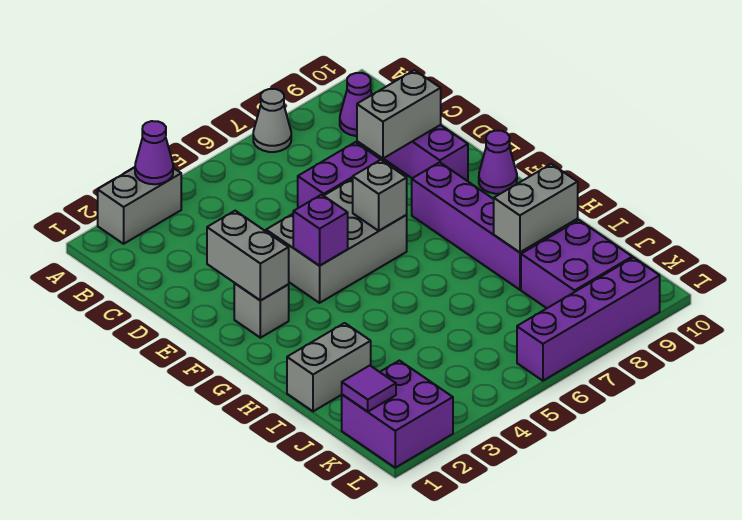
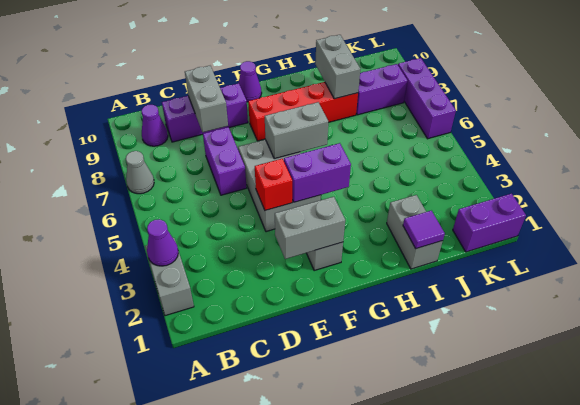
none -> red 1x1 brick [255,159,292,210]
purple 1x1 brick [293,195,348,266] -> purple 1x2 brick [284,143,351,202]
grey 1x1 brick [353,160,407,231] -> grey 1x2 brick [265,102,328,159]
purple 1x4 brick [412,162,548,290] -> red 1x4 brick [248,82,358,141]
purple 2x2 brick [521,220,632,308] -> purple 1x2 brick [356,64,407,115]
purple 2x2 brick [342,361,453,468] -> purple 1x2 brick [453,194,526,252]
purple 1x1 tile [342,366,396,412] -> purple 1x1 tile moved to [403,211,445,249]
purple 1x4 brick [517,258,660,381] -> purple 1x3 brick [398,58,456,139]

